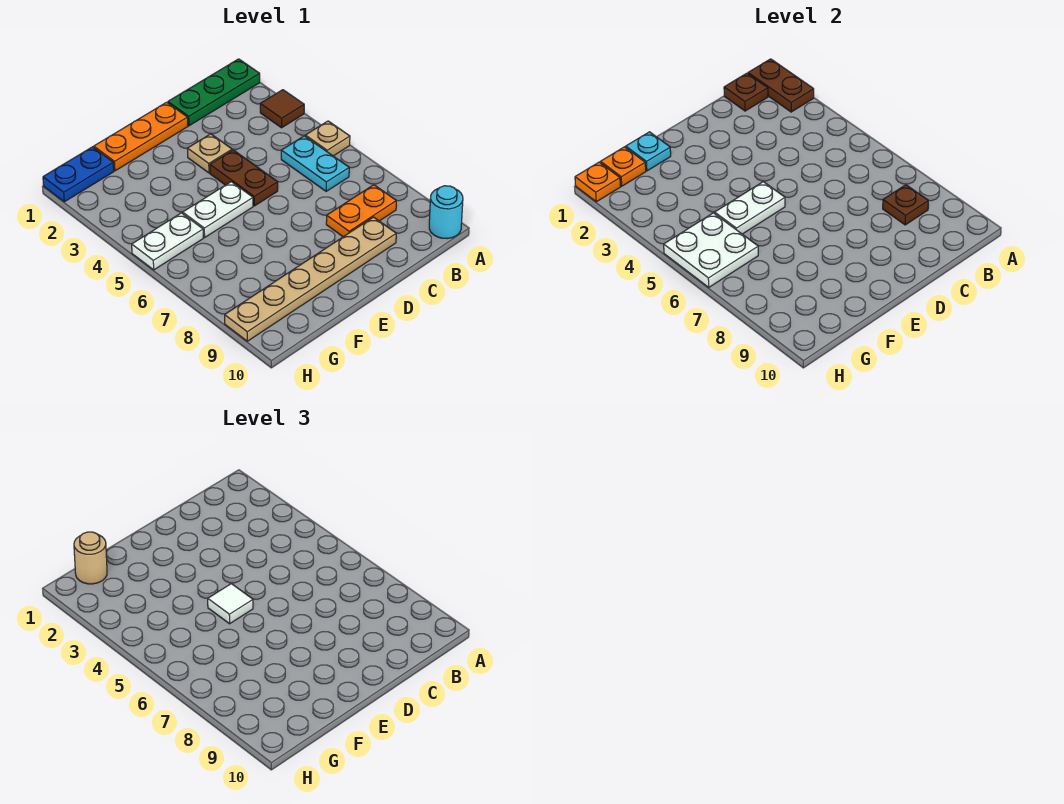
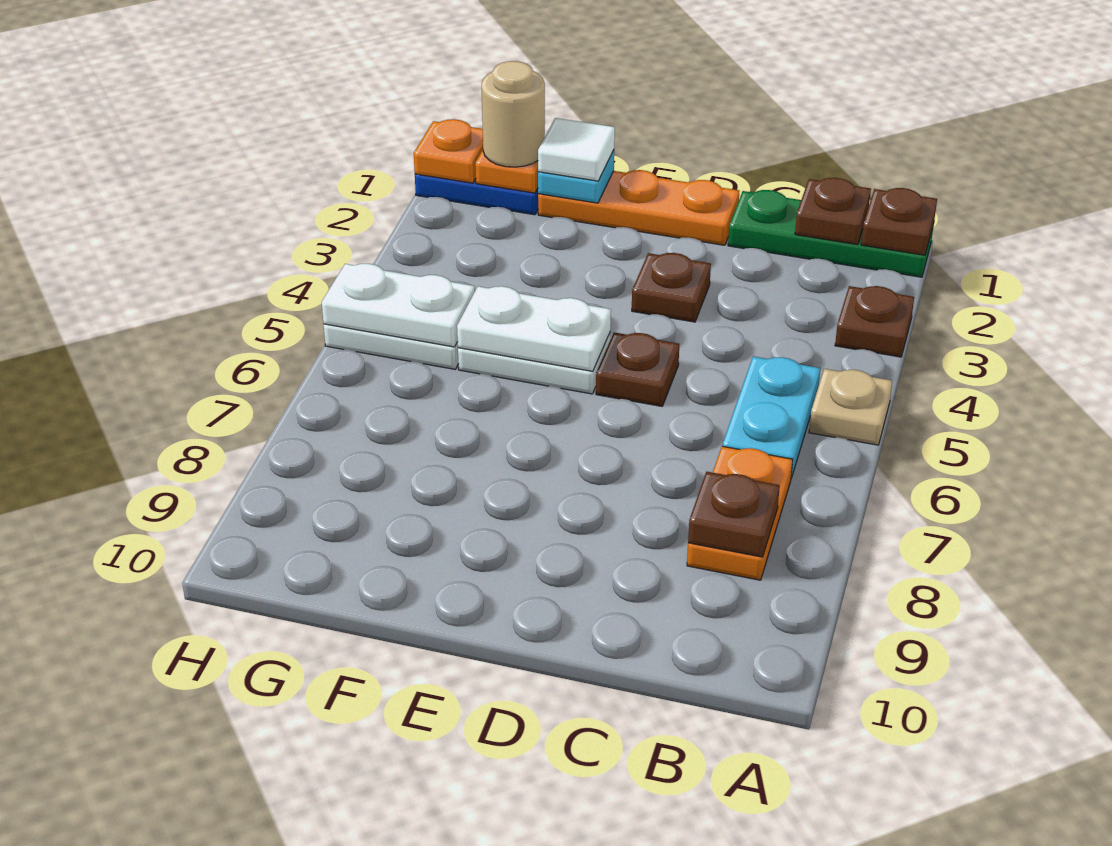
brown 1x2 plate [748,59,814,112] -> brown 1x1 plate [861,188,937,255]
brown 1x1 tile [260,90,304,128] -> brown 1x1 plate [835,286,914,357]
cyan 1x1 round brick [429,186,463,239] -> none
orange 1x2 plate [326,185,396,237] -> orange 1x2 plate turned to [687,446,793,580]
tan 1x6 plate [225,217,396,341] -> none
tan 1x1 plate [187,134,232,173] -> brown 1x1 plate [632,253,711,322]
brown 1x2 plate [210,150,278,206] -> brown 1x1 plate [596,332,679,406]
white 1x1 tile [208,584,253,624] -> white 1x1 tile moved to [538,118,615,181]
white 2x2 plate [664,213,758,287] -> white 1x2 plate [322,264,475,347]

